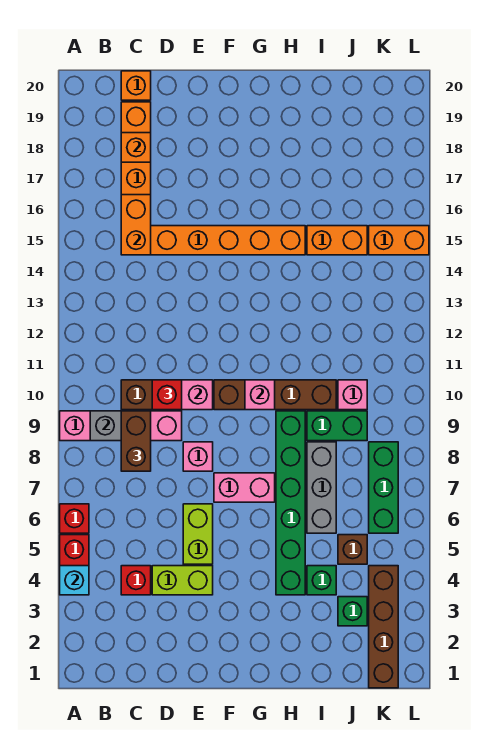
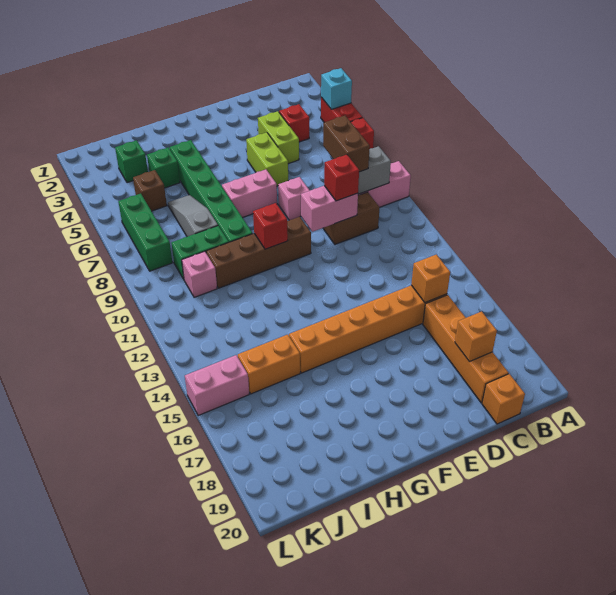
orange 1x2 brick [121,195,151,255] -> orange 1x1 brick [411,254,450,302]
lime 1x2 brick [152,566,213,595] -> lime 1x2 brick turned to [258,111,299,164]
pink 1x1 brick [245,380,275,410] -> red 1x1 brick [253,203,288,249]
grey 1x3 brick [307,442,336,533] -> grey 1x3 slope [168,195,218,237]
brown 1x4 brick [369,566,398,688] -> none
orange 1x2 brick [369,226,429,255] -> pink 1x2 brick [185,355,249,416]

